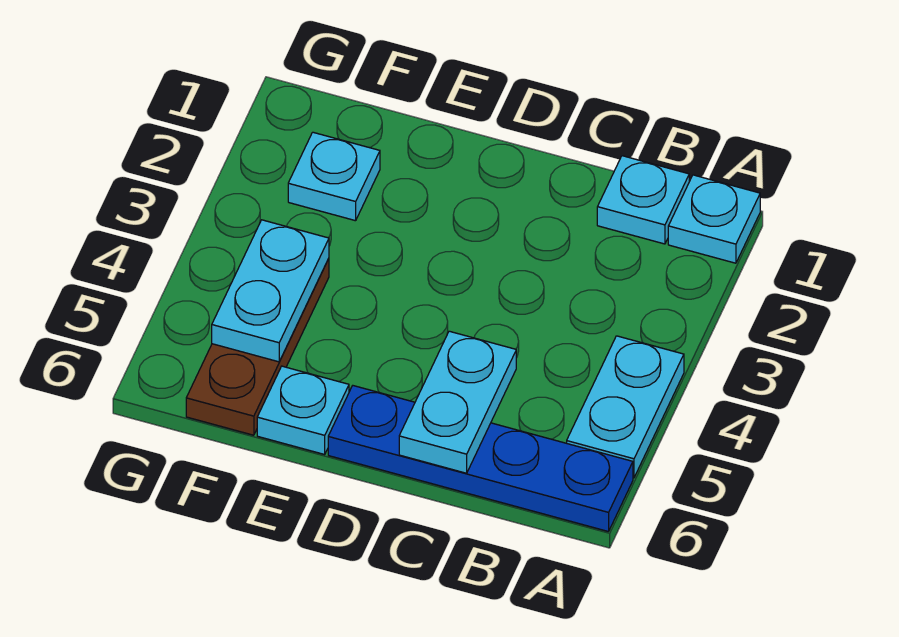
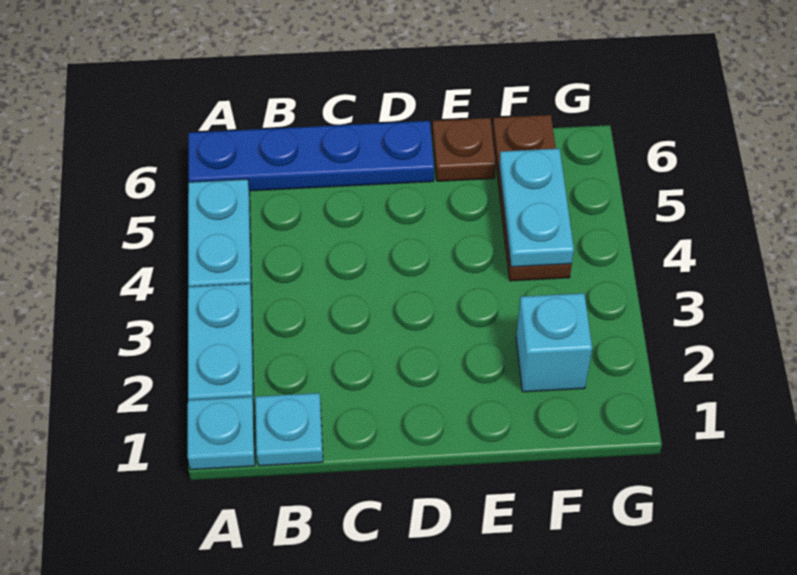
cyan 1x2 plate [399,331,516,473] -> cyan 1x2 plate moved to [188,284,254,405]
cyan 1x1 plate [257,366,349,454] -> brown 1x1 plate [432,118,496,181]
cyan 1x1 plate [288,132,380,221] -> cyan 1x1 brick [516,293,592,392]

